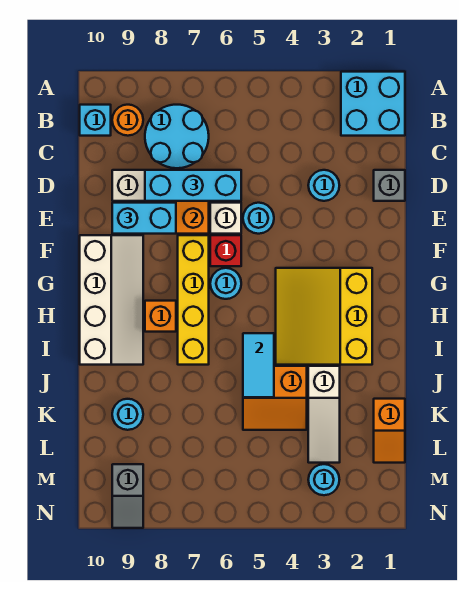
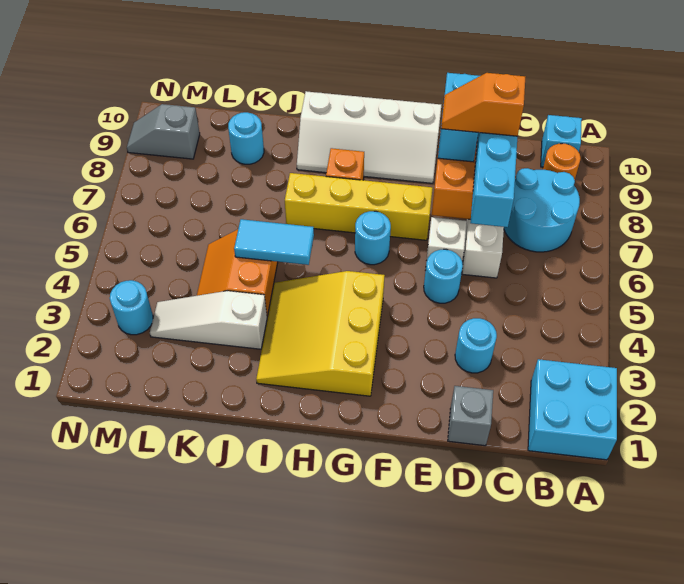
red 1x1 brick [210,235,241,266] -> none
yellow 3x3 slope [276,268,372,365] -> yellow 3x3 slope turned to [256,271,385,396]
orange 1x2 slope [374,399,405,463] -> orange 1x2 slope moved to [441,73,525,136]

